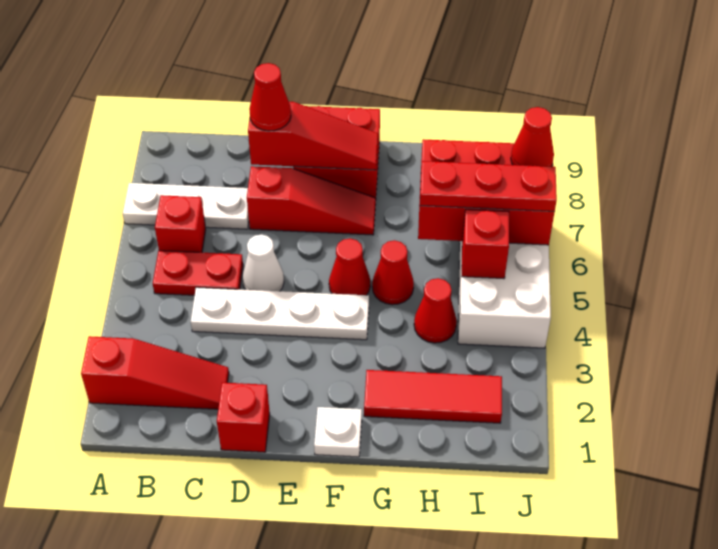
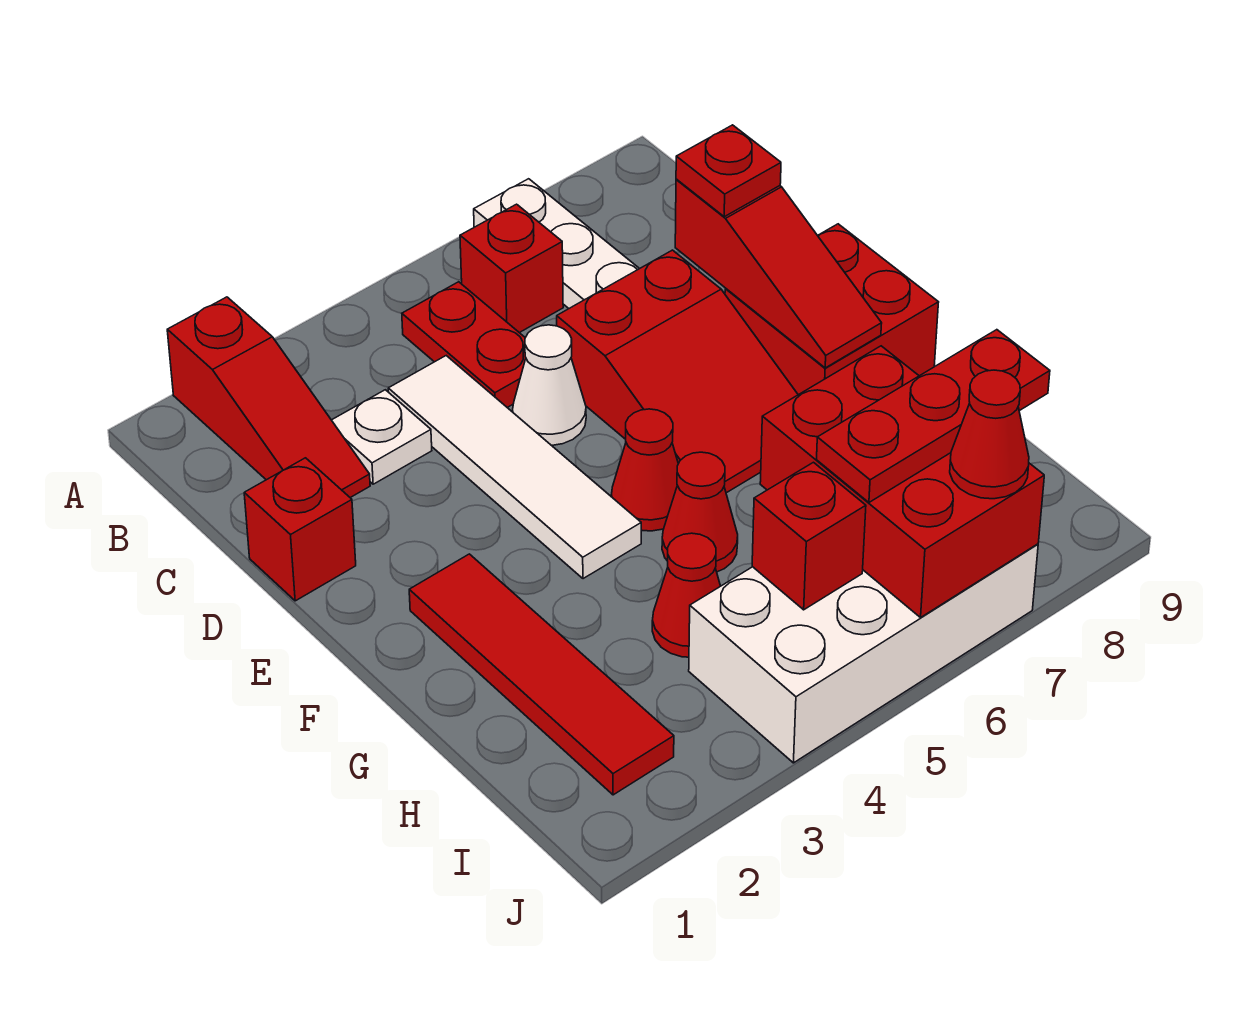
white 1x4 plate [191,287,369,340] -> white 1x4 tile [388,356,641,579]
red 1x3 slope [247,166,376,235] -> red 2x3 slope [557,250,798,493]
red 1x1 cone [249,63,291,131] -> red 1x1 plate [676,125,781,217]
white 1x1 plate [314,407,362,457] -> white 1x1 plate moved to [332,390,432,484]
red 1x3 tile [364,370,502,423] -> red 1x4 tile [409,554,674,795]
red 1x3 plate [420,161,557,211] -> red 1x3 plate turned to [817,330,1050,502]

